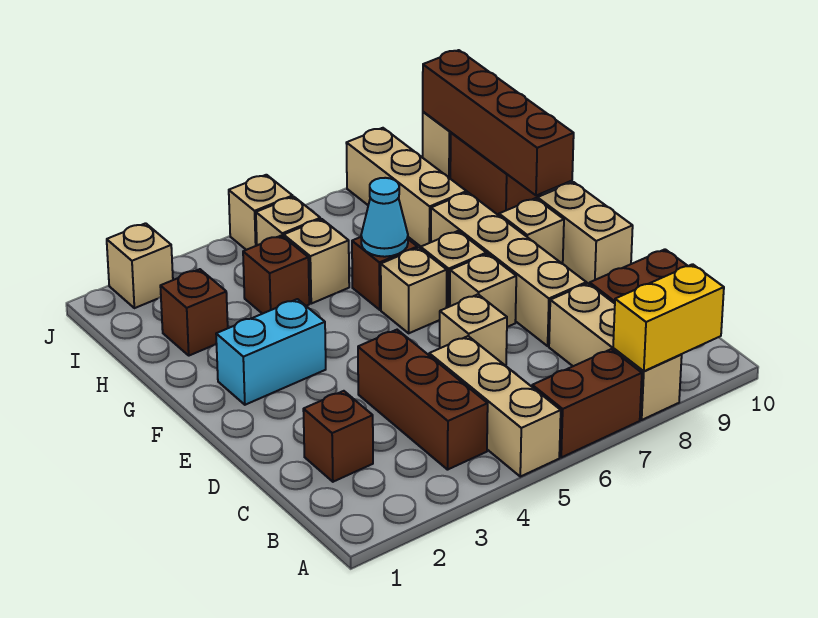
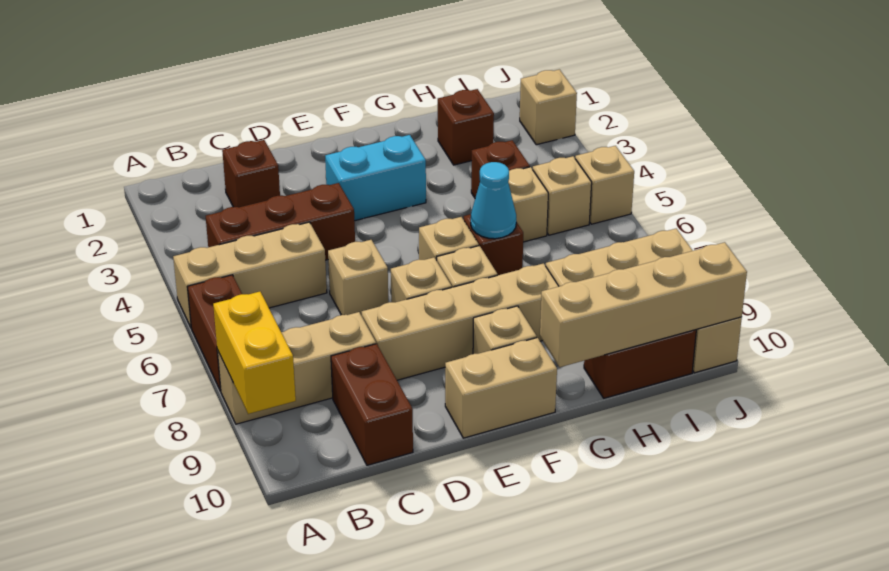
cyan 1x2 brick [216,299,326,405] -> cyan 1x2 brick turned to [325,135,426,221]
brown 1x4 brick [423,50,574,196] -> tan 1x4 brick [540,242,747,367]

